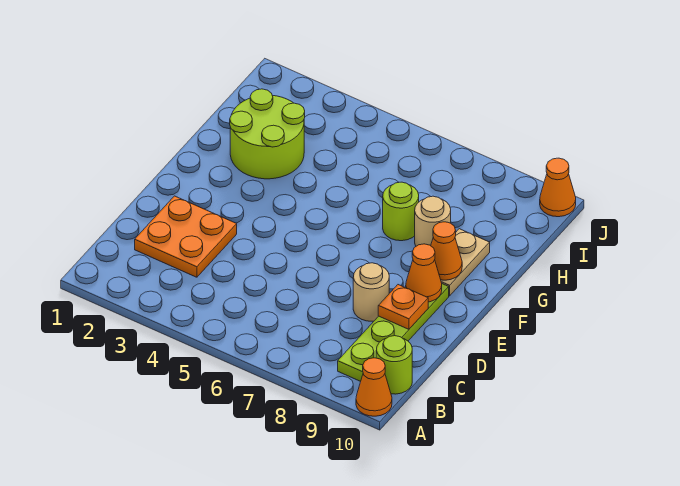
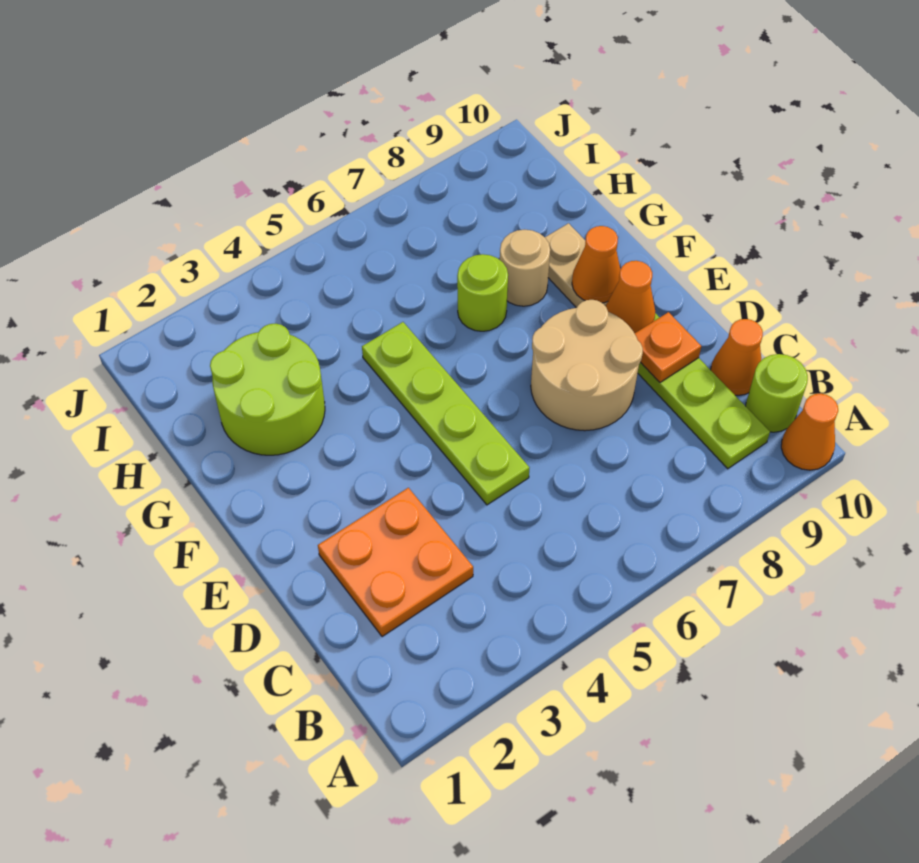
none -> lime 1x4 plate [362,322,529,505]
tan 1x1 round brick [353,263,389,321] -> tan 2x2 round brick [531,300,643,431]
orange 1x1 cone [540,158,576,217] -> orange 1x1 cone moved to [711,319,763,395]

